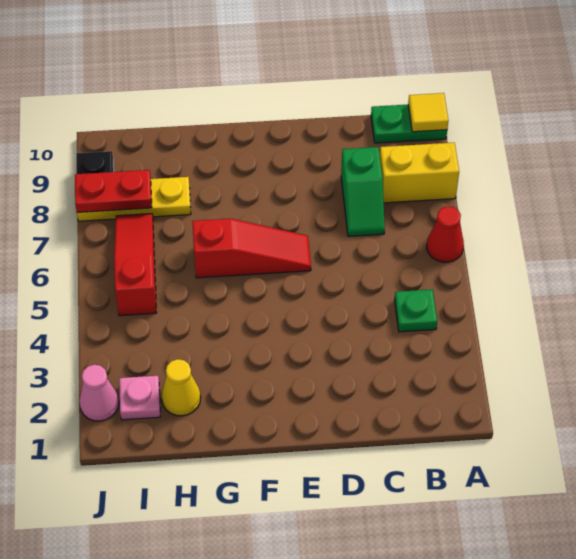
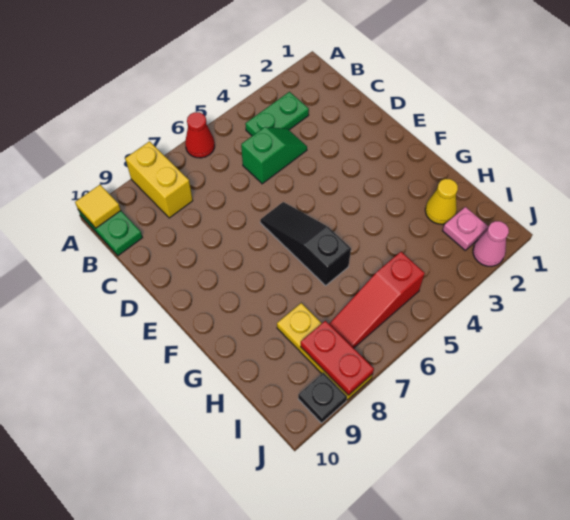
green 1x1 plate [395,289,437,332] -> green 1x2 plate [245,92,309,136]
green 1x2 slope [341,147,385,236] -> green 1x2 slope moved to [241,127,307,184]
red 1x3 slope [192,219,311,278] -> black 1x3 slope [260,202,351,286]

